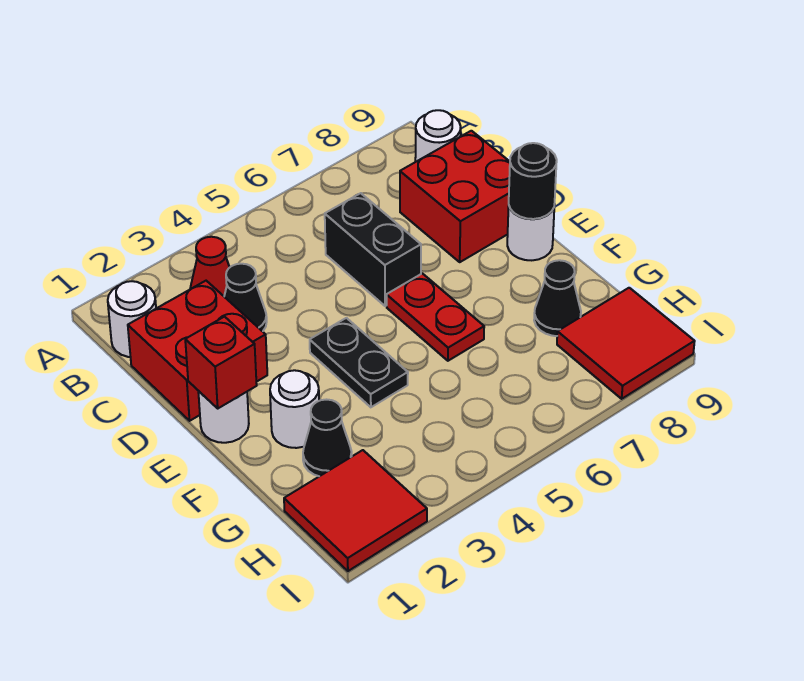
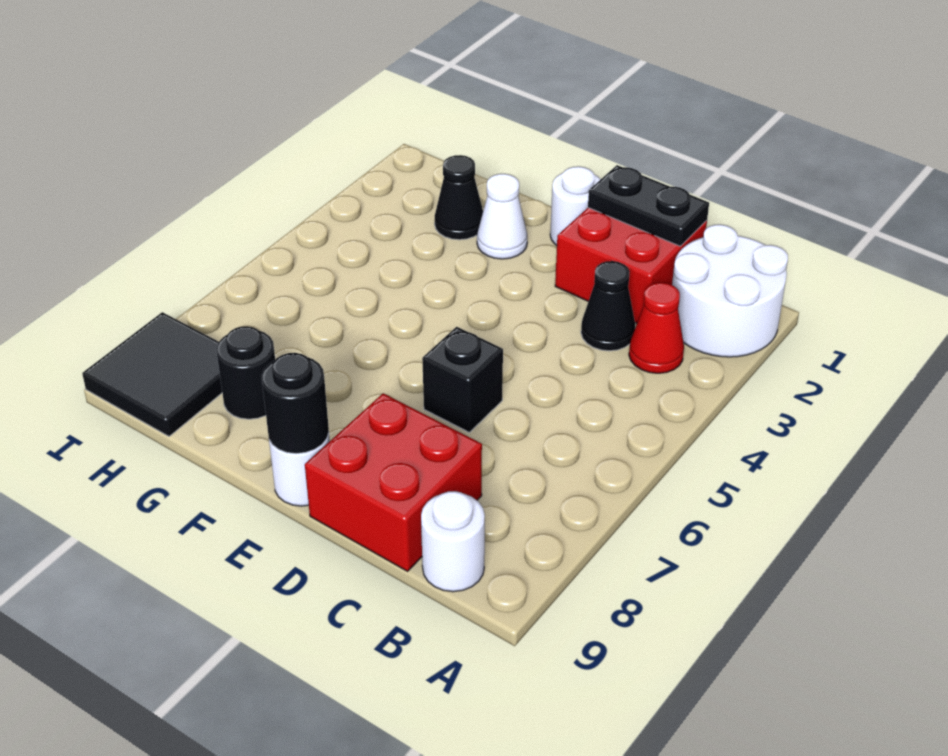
white 1x1 round brick [108,281,156,357] -> white 2x2 round brick [672,224,788,357]
black 1x2 brick [325,193,421,306] -> black 1x1 brick [422,327,503,432]
red 1x1 brick [185,317,257,408] -> none
black 1x2 plate [310,318,408,407] -> black 1x2 plate moved to [588,165,709,246]
red 1x2 plate [387,273,484,361] -> none
white 1x1 round brick [270,370,319,448] -> white 1x1 cone [477,174,527,259]
black 1x1 cone [534,260,581,336] -> black 1x1 round brick [216,326,275,419]
red 2x2 tile [284,450,427,571] -> none
red 2x2 tile [557,288,695,399] -> black 2x2 tile [82,312,222,436]

